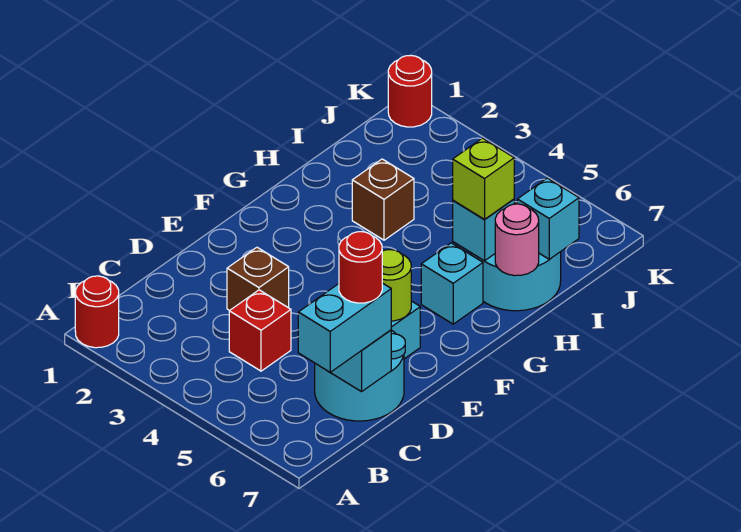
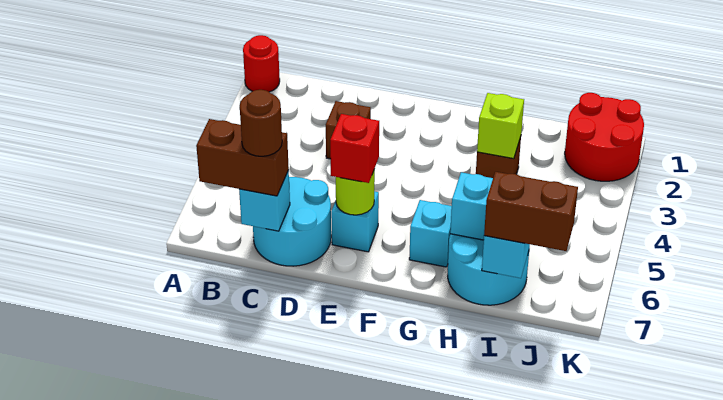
cyan 1x2 brick [298,283,391,372] -> brown 1x2 brick [196,119,289,196]
red 1x1 brick [229,290,291,371] -> red 1x1 brick moved to [330,114,379,183]
red 1x1 round brick [339,232,382,303] -> brown 1x1 round brick [240,90,282,156]
lime 1x1 brick [453,138,514,220] -> lime 1x1 brick moved to [477,93,524,159]
pink 1x1 round brick [495,204,539,276] -> none
none -> brown 1x2 brick [484,172,578,251]
red 1x1 round brick [388,55,432,127] -> red 2x2 round brick [565,93,644,181]

